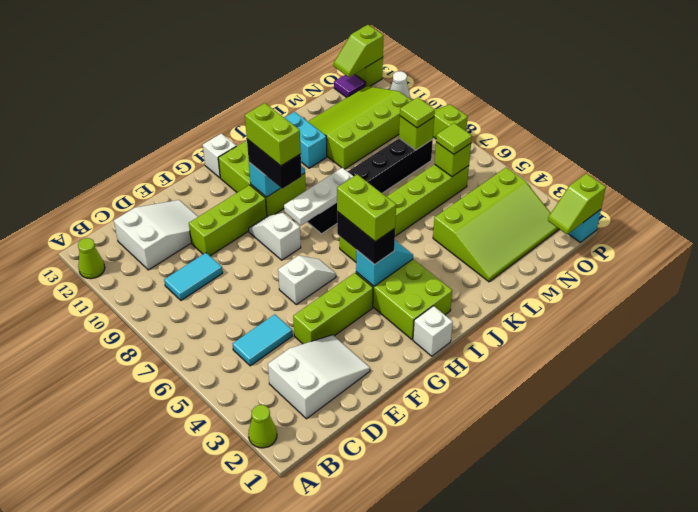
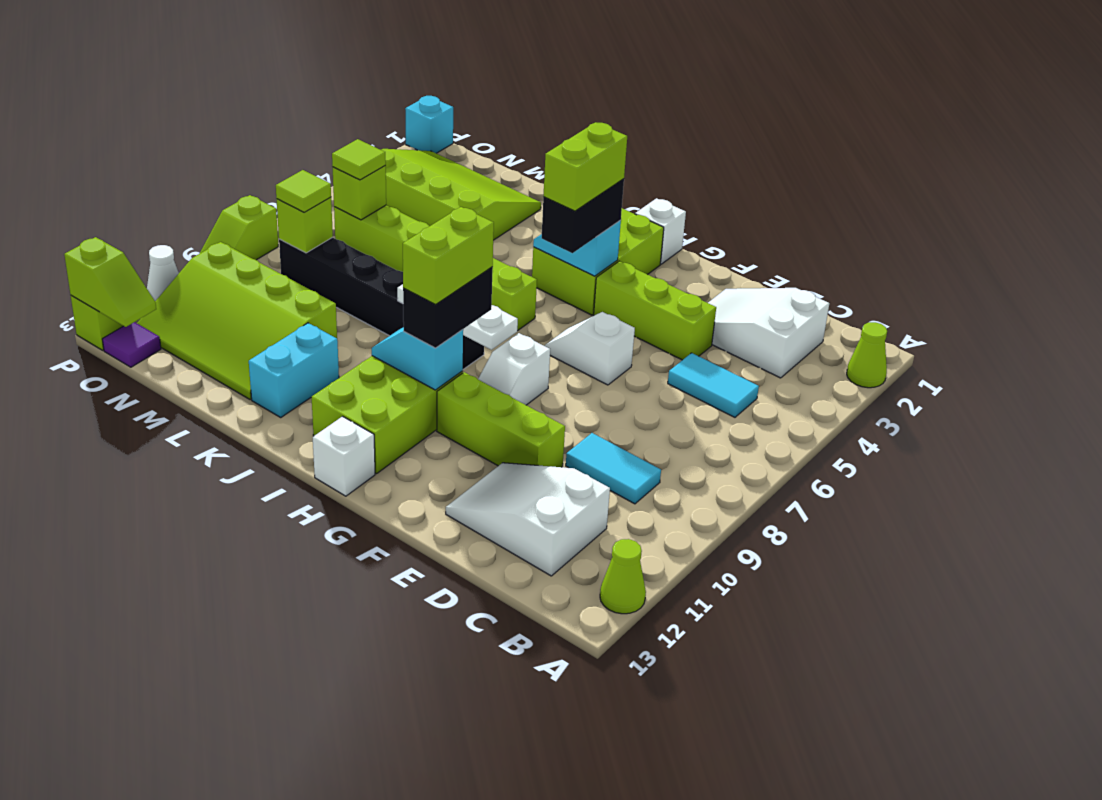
lime 1x2 slope [548,174,606,234] -> none

